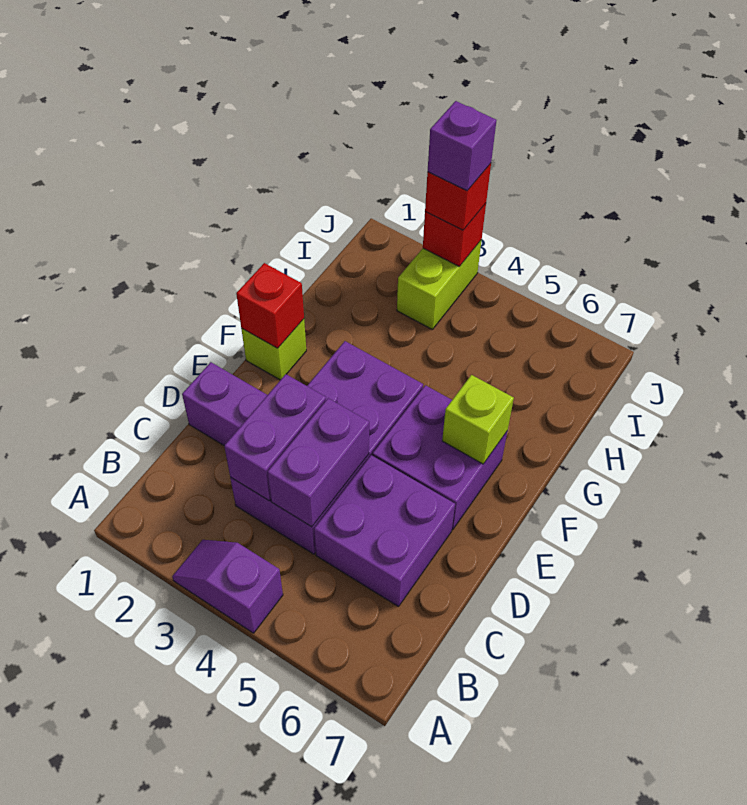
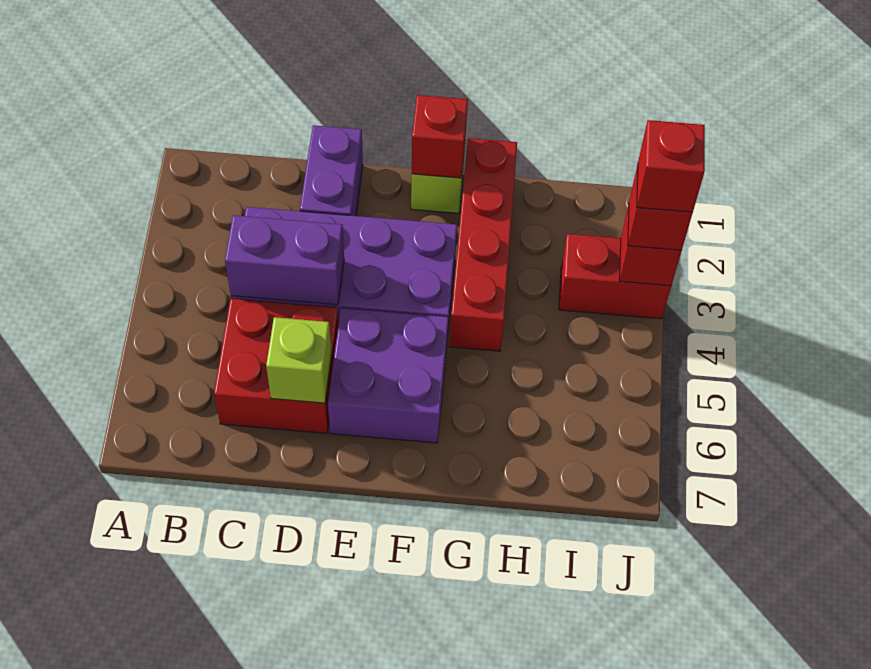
purple 1x2 slope [172,540,283,633] -> none
purple 1x2 brick [224,374,326,501] -> none
purple 2x2 brick [314,455,455,607] -> red 2x2 brick [214,298,339,433]
lime 1x1 brick [442,375,514,464] -> lime 1x1 brick moved to [266,317,332,403]
none -> red 1x4 brick [449,138,517,351]
lime 1x2 brick [397,240,482,329] -> red 1x2 brick [559,234,671,319]
purple 1x1 brick [428,101,497,191] -> red 1x1 brick [637,120,705,213]

